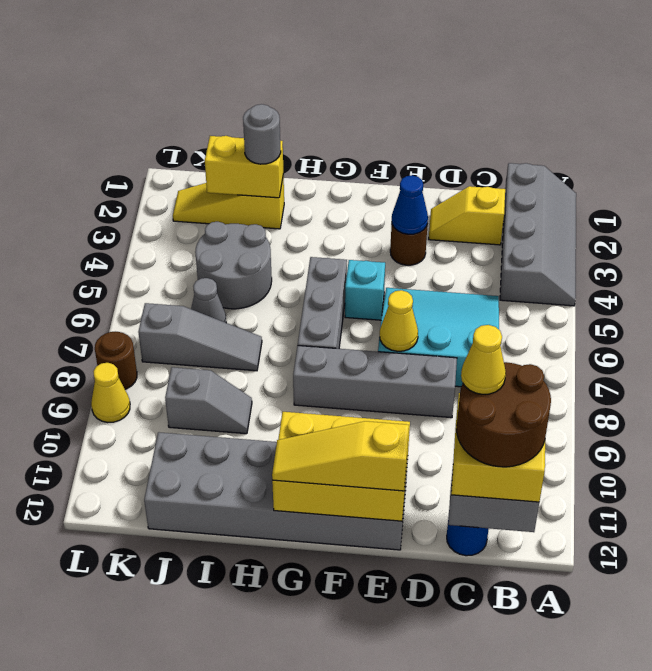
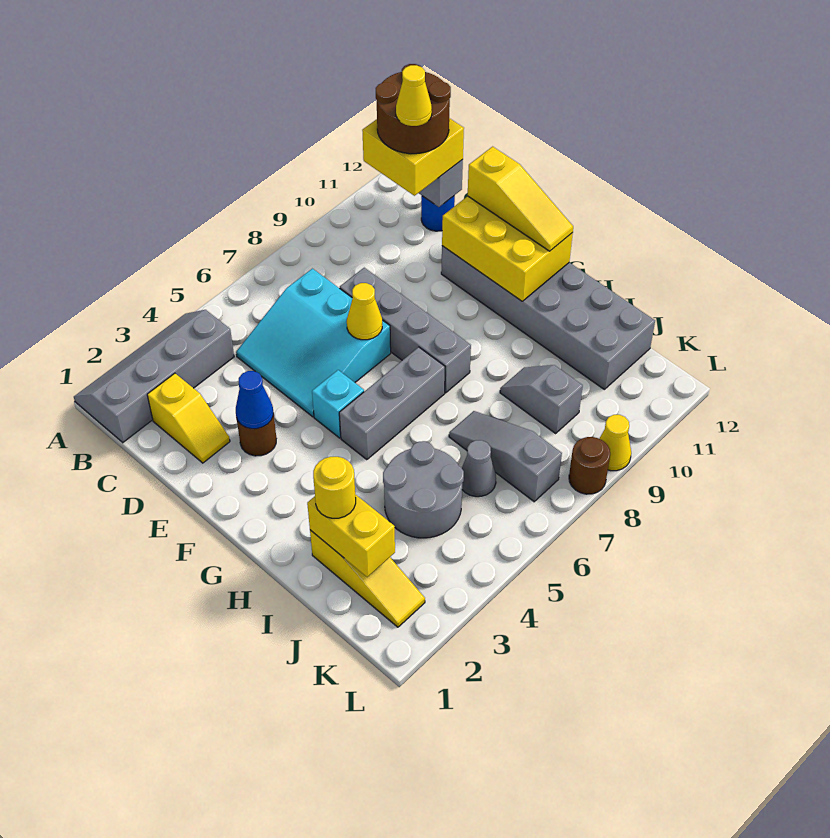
grey 1x1 round brick [243,104,281,164] -> yellow 1x1 round brick [313,457,356,518]

